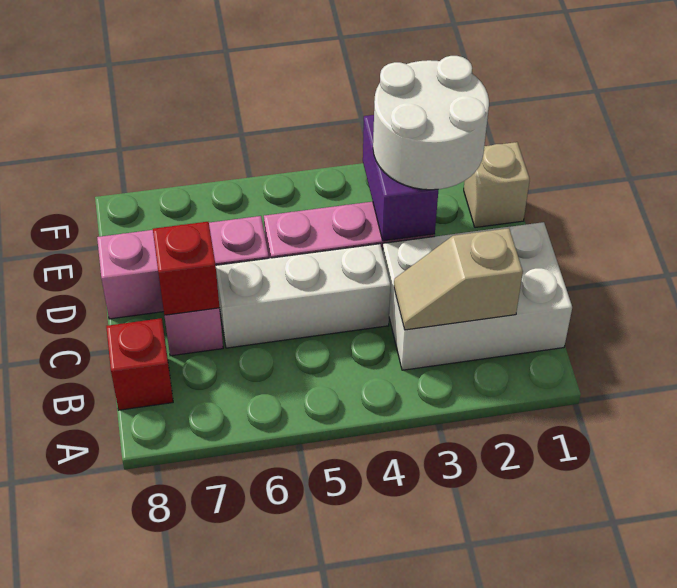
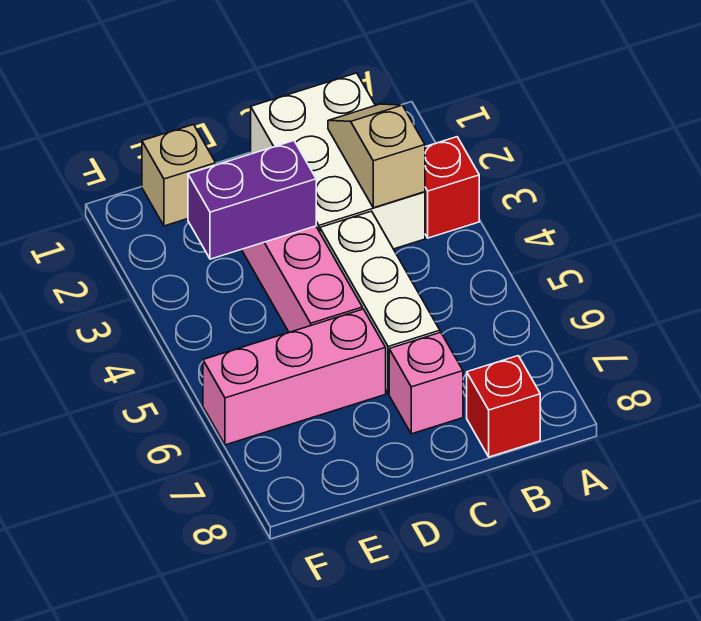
tan 1x2 slope [394,228,523,330] -> tan 1x2 slope turned to [328,104,425,208]
red 1x1 brick [153,222,219,315] -> red 1x1 brick moved to [425,137,479,238]
white 2x2 round brick [373,56,489,190] -> none
pink 1x3 brick [97,216,269,319] -> pink 1x3 brick turned to [203,309,386,445]

